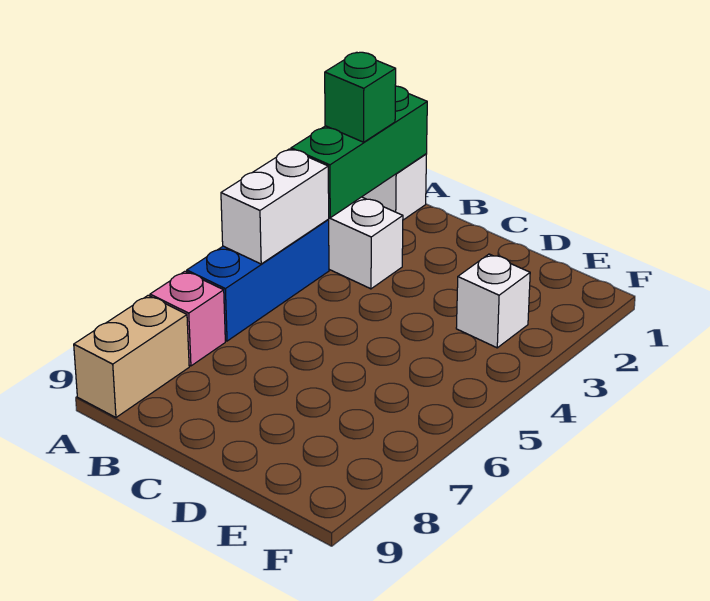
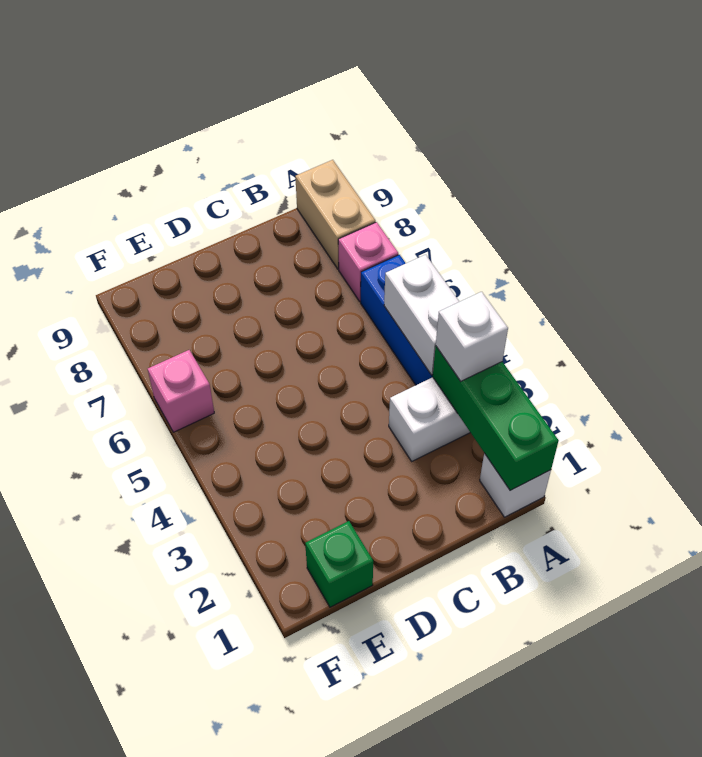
green 1x1 brick [325,52,396,142] -> green 1x1 brick moved to [305,521,373,607]
white 1x1 brick [456,254,530,348] -> white 1x1 brick moved to [436,292,508,381]
none -> pink 1x1 brick [148,350,214,432]

